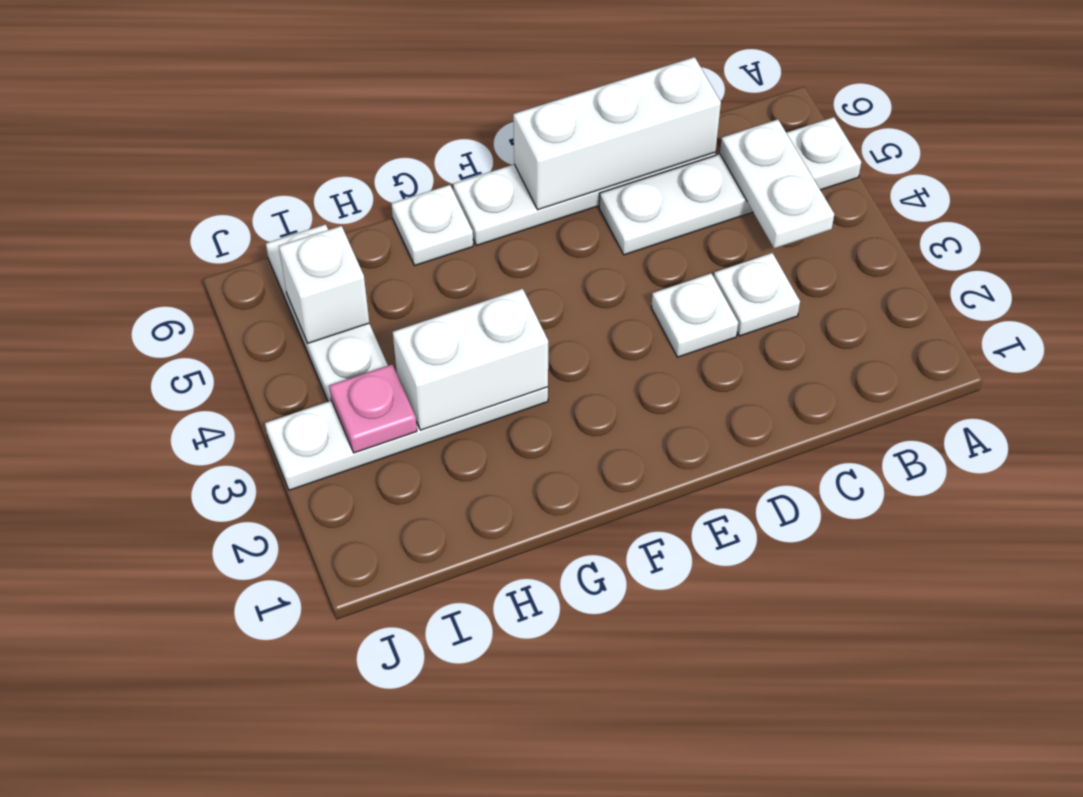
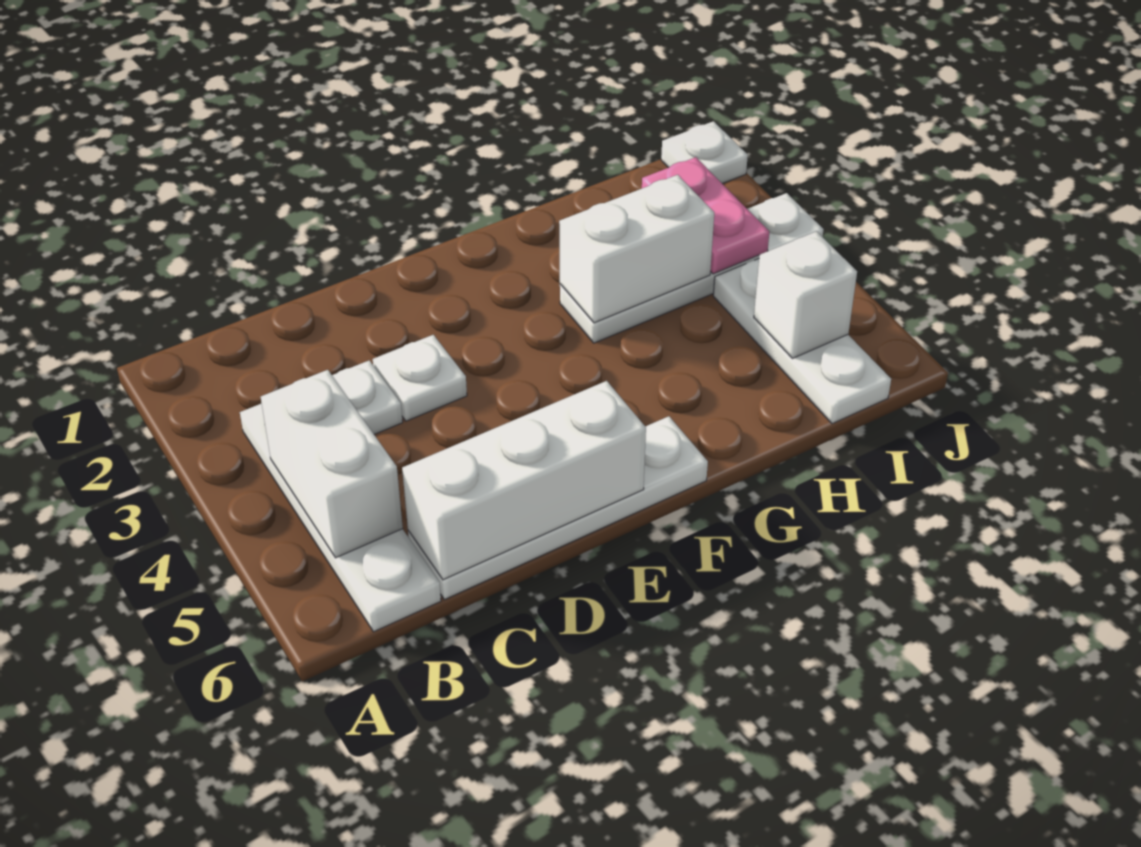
white 1x4 plate [599,117,861,255] -> white 1x4 plate turned to [240,403,441,632]
white 1x2 plate [720,120,834,249] -> white 1x2 brick [261,370,403,558]
white 1x1 plate [391,185,473,266] -> white 1x1 plate moved to [661,121,748,184]
pink 1x1 plate [329,365,417,453] -> pink 1x2 plate [642,157,769,274]

